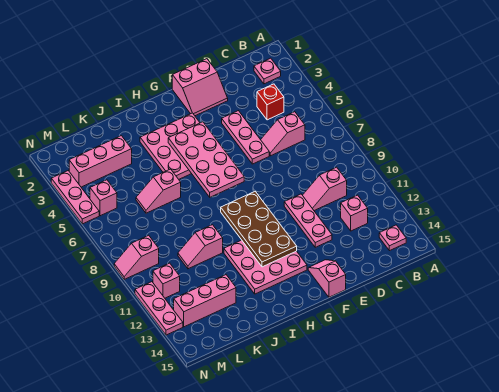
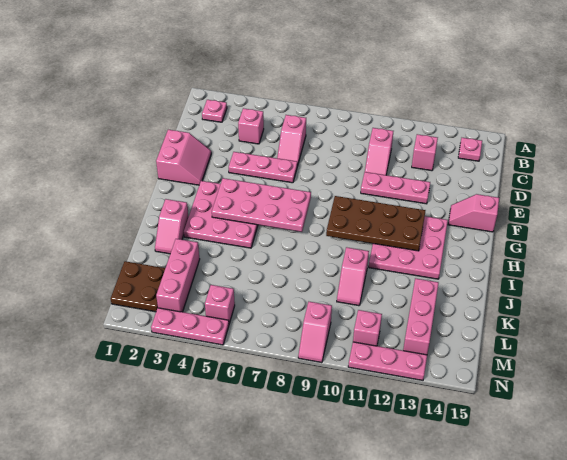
red 1x1 brick [257,84,284,120] -> pink 1x1 brick [238,108,264,144]
pink 1x2 slope [136,169,181,213] -> pink 1x2 slope moved to [155,199,189,254]
none -> brown 2x2 plate [111,261,165,312]

